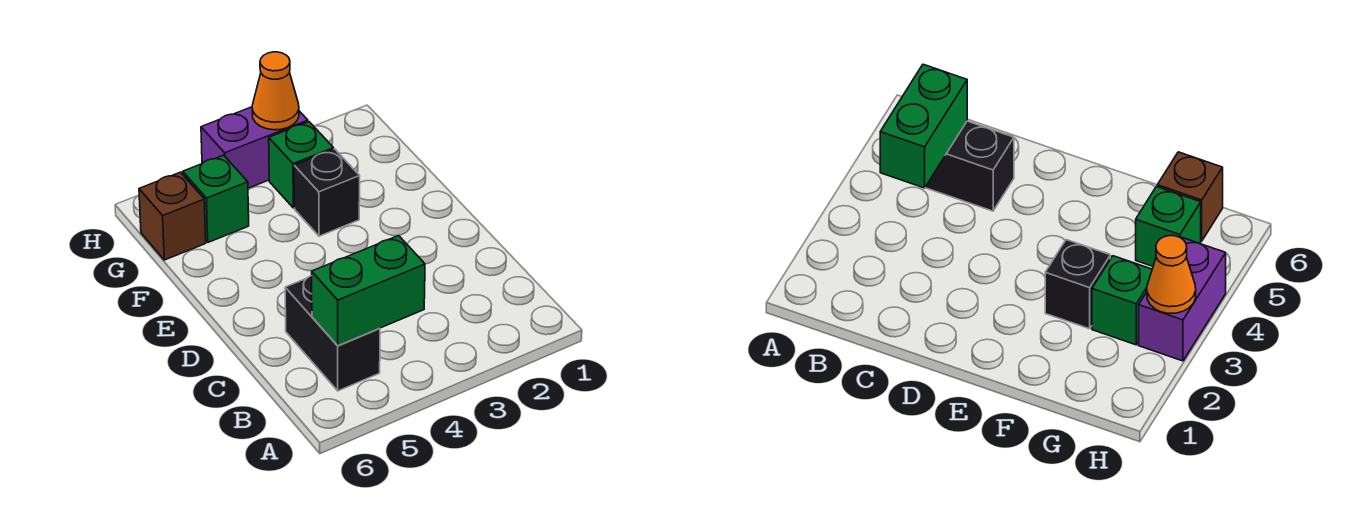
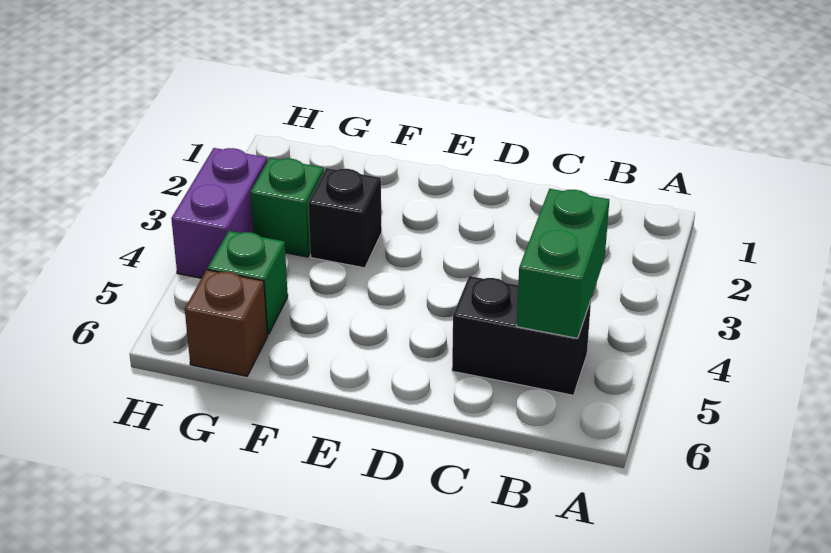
orange 1x1 cone [252,52,299,130] -> none

